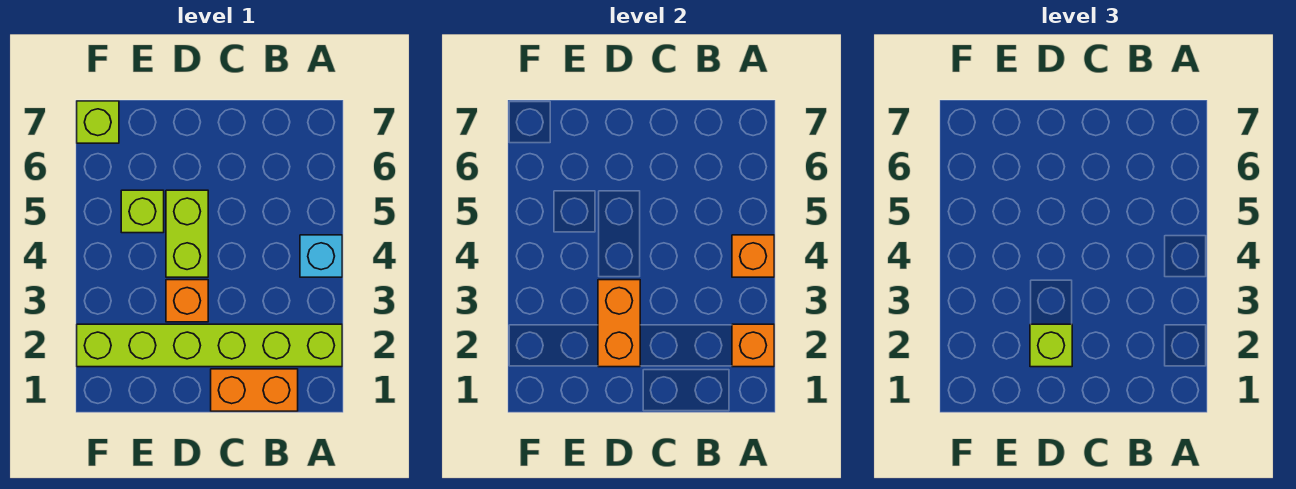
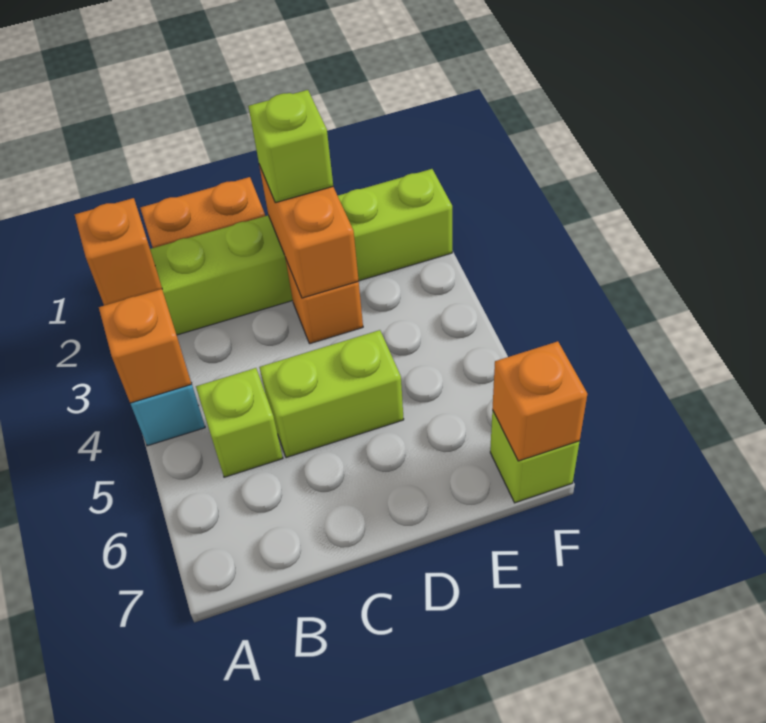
lime 1x2 brick [166,190,208,277] -> lime 1x2 brick turned to [259,330,404,458]
lime 1x1 brick [121,190,164,233] -> lime 1x1 brick moved to [196,368,283,477]
none -> orange 1x1 brick [492,341,587,461]

